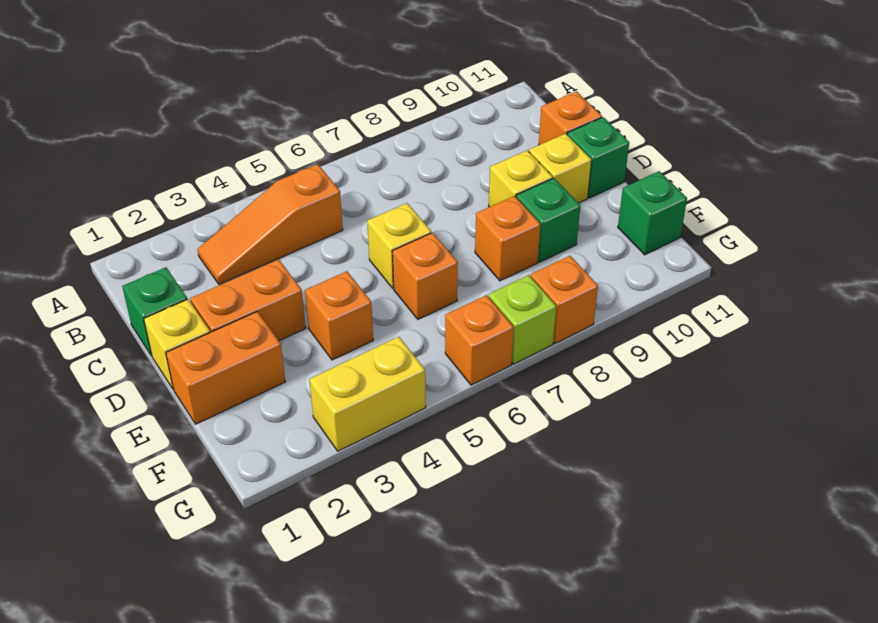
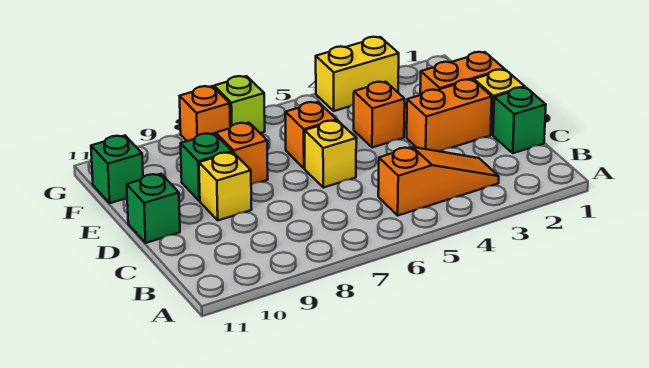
orange 1x1 brick [539,91,602,145] -> none
yellow 1x1 brick [529,134,591,203] -> none
orange 1x1 brick [445,295,514,385] -> none

